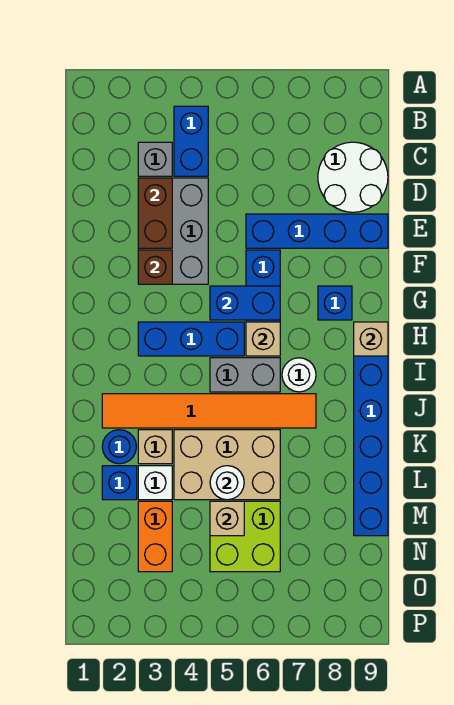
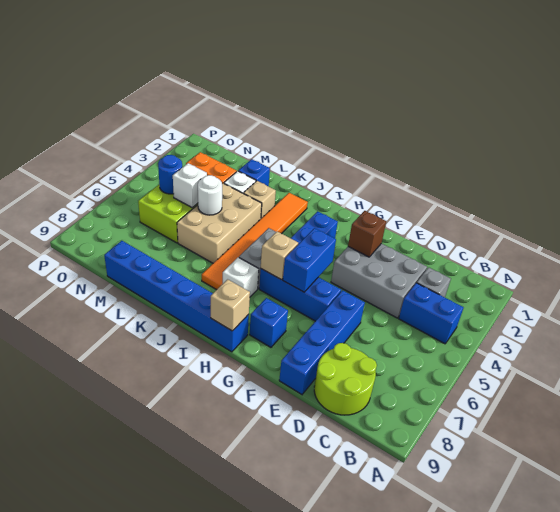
white 2x2 round brick [318,142,388,212] -> lime 2x2 round brick [314,343,377,415]
brown 1x2 brick [138,178,172,248] -> none
white 1x1 round brick [282,358,316,392] -> white 1x1 brick [223,257,259,297]
blue 1x1 round brick [102,430,136,464] -> blue 1x1 round brick moved to [158,155,182,194]
tan 1x1 brick [210,501,244,536] -> white 1x1 brick [173,163,207,208]

